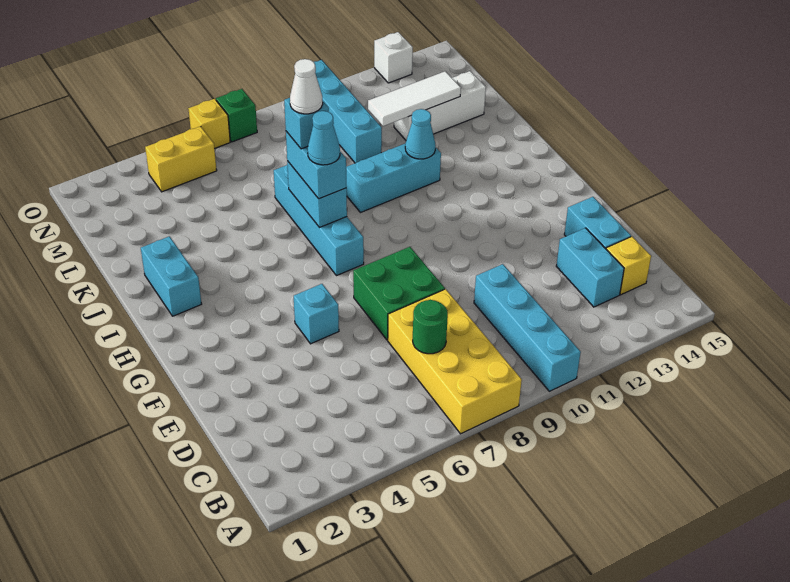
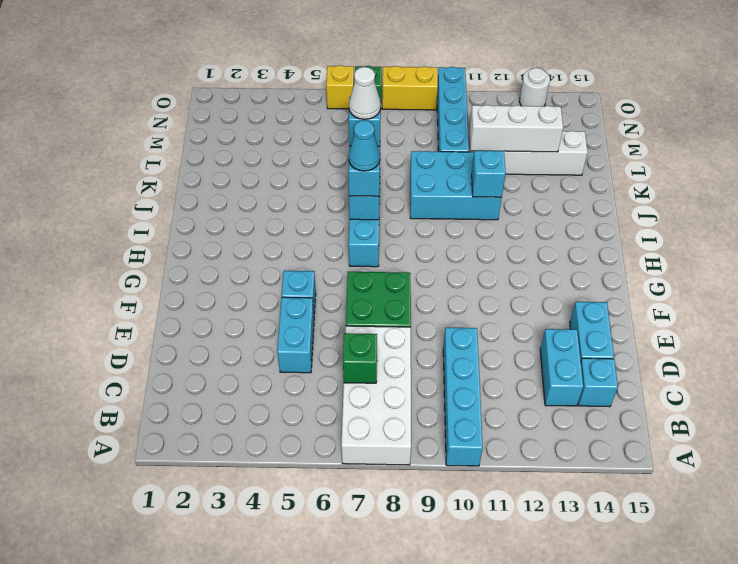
yellow 2x4 brick [388,289,522,434] -> white 2x4 brick [341,326,411,465]
green 1x1 round brick [413,300,448,354] -> green 1x1 brick [343,333,377,383]
yellow 1x1 brick [606,237,651,295] -> cyan 1x1 brick [578,358,618,407]
cyan 1x2 brick [141,236,201,316] -> cyan 1x2 brick moved to [277,297,314,373]
cyan 1x3 brick [346,143,441,213] -> cyan 2x3 brick [410,151,502,220]
cyan 1x1 cone [405,109,436,159] -> cyan 1x1 brick [472,151,506,197]
white 1x3 tile [368,71,461,126] -> white 1x3 brick [470,105,563,152]
yellow 1x2 brick [145,126,217,192] -> yellow 1x2 brick moved to [382,66,438,110]
white 1x1 brick [374,32,413,83] -> white 1x1 round brick [519,68,550,106]

